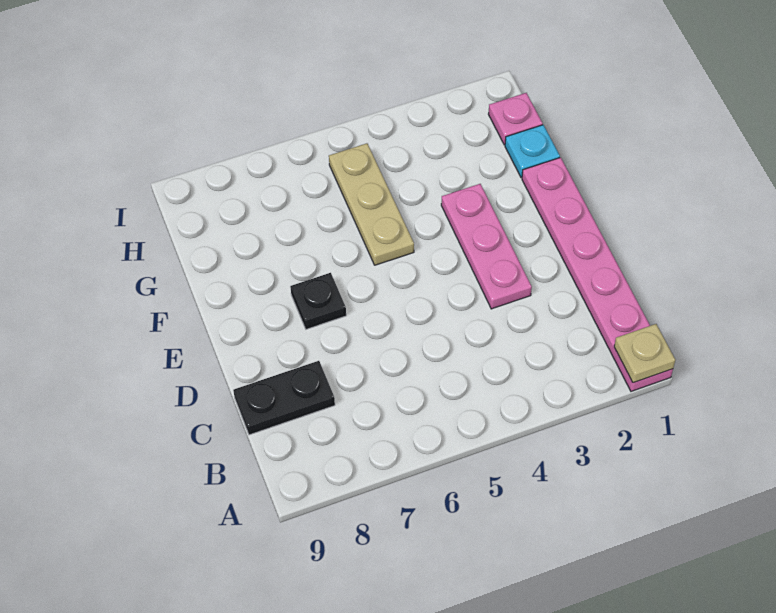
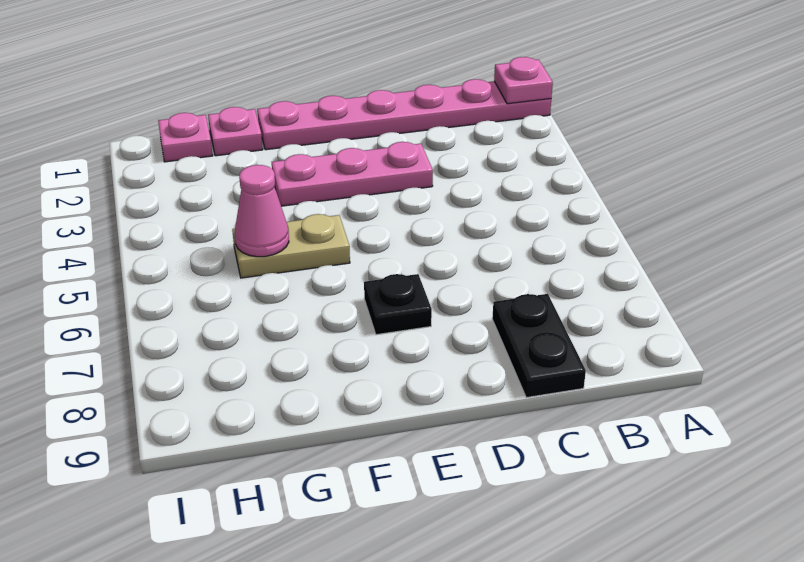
tan 1x1 plate [614,324,675,383] -> pink 1x1 plate [494,57,553,104]
tan 1x3 plate [329,143,414,265] -> tan 1x2 plate [232,214,350,278]
cyan 1x1 plate [505,125,560,178] -> pink 1x1 plate [208,107,263,156]
none -> pink 1x1 cone [235,165,289,257]

